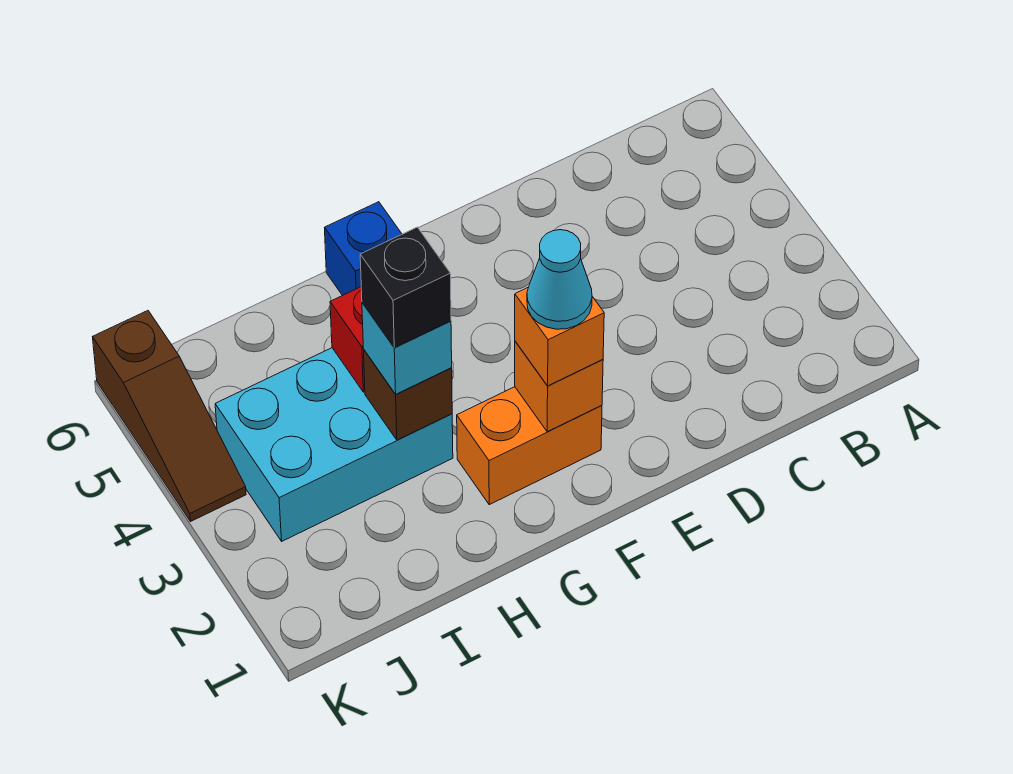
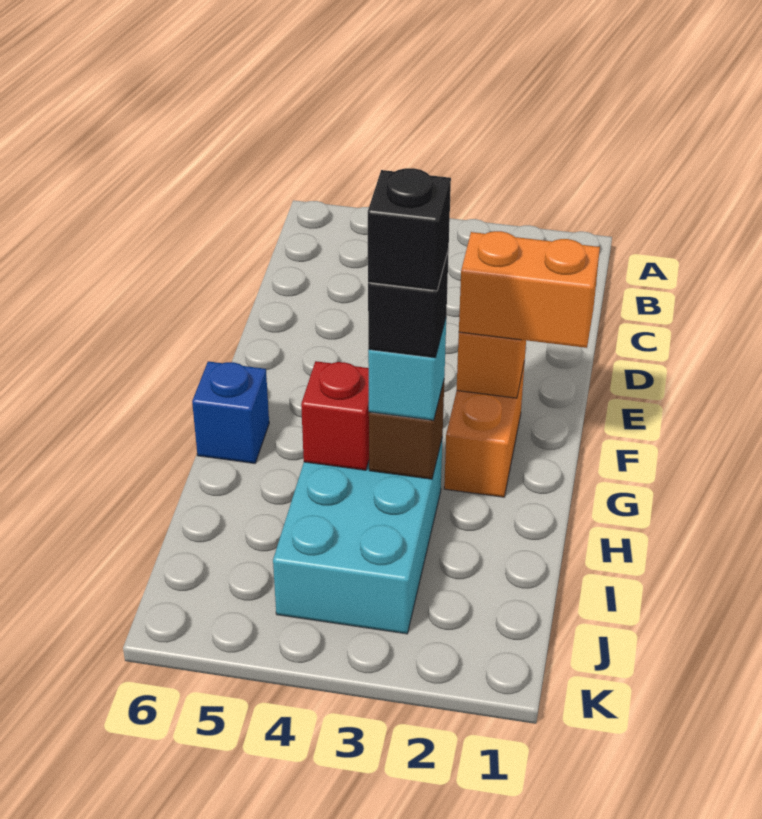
orange 1x1 brick [515,288,604,386] -> orange 1x2 brick [459,231,600,348]
cyan 1x1 cone [527,230,592,329] -> none
none -> black 1x1 brick [368,168,451,291]
brown 1x3 slope [93,311,246,522] -> none

